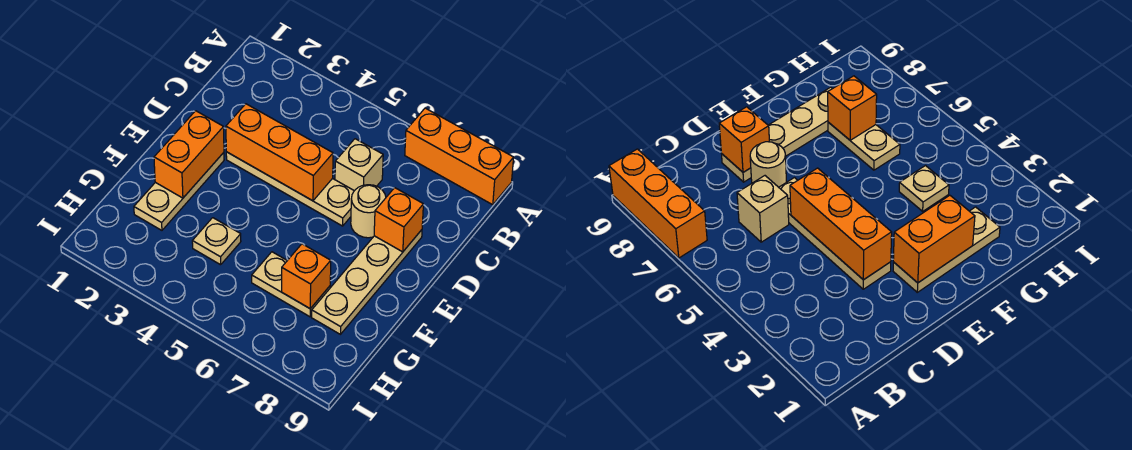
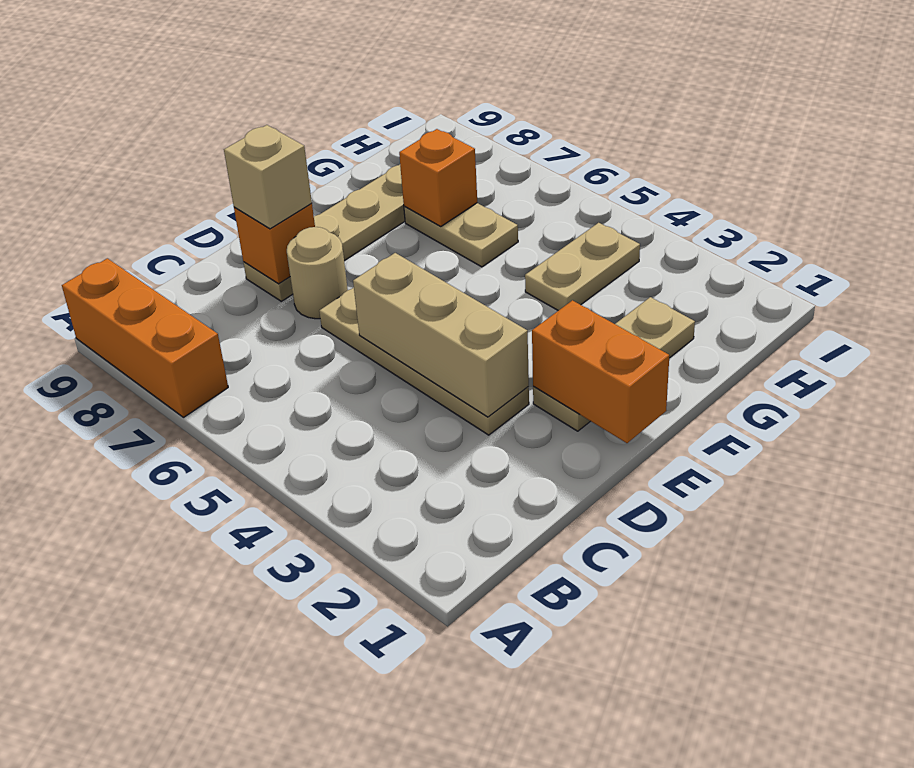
tan 1x1 brick [335,139,383,191] -> tan 1x1 brick moved to [224,125,312,229]
orange 1x3 brick [226,104,333,201] -> tan 1x3 brick [353,253,529,417]
orange 1x2 brick [154,111,224,198] -> orange 1x2 brick turned to [532,300,669,443]
tan 1x1 plate [192,218,241,265] -> tan 1x2 plate [525,223,640,311]

